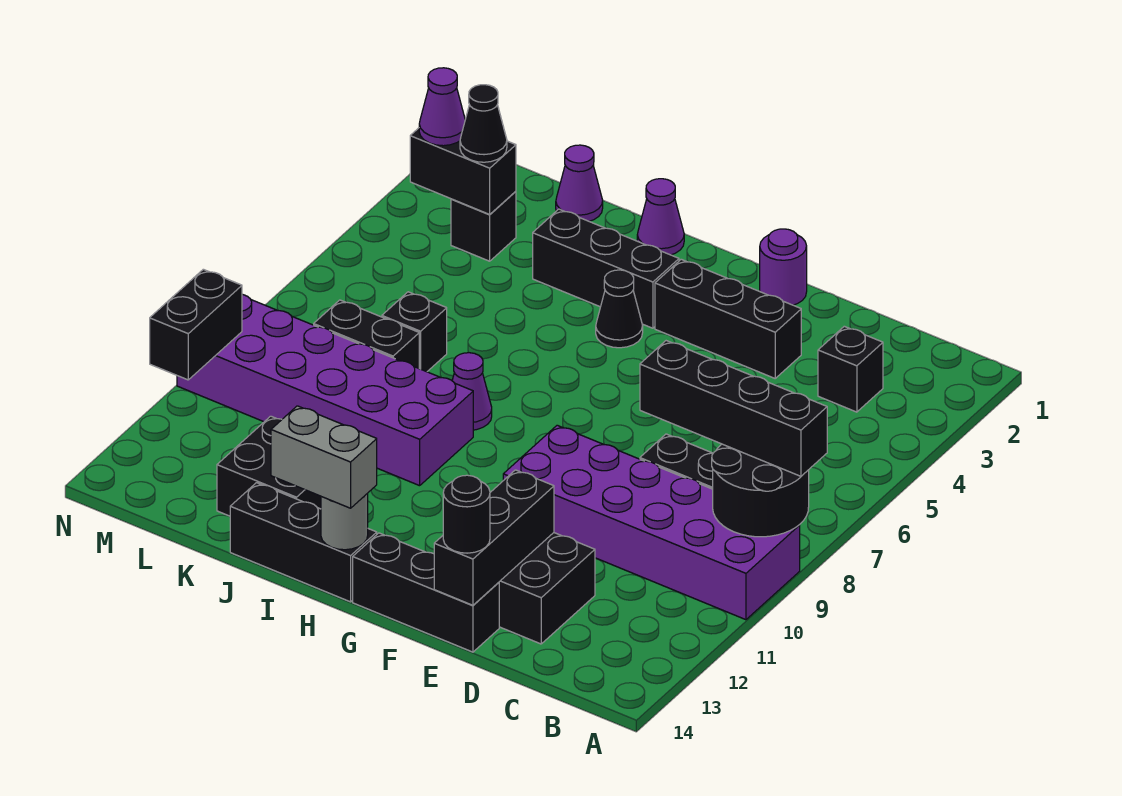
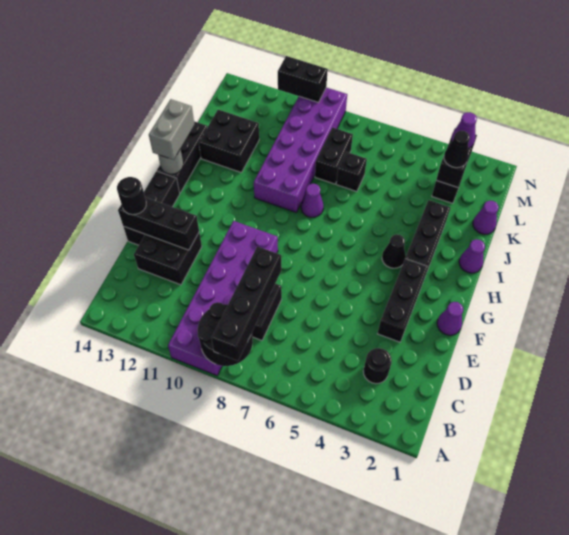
black 1x1 brick [818,326,883,412] -> black 1x1 round brick [363,348,392,384]
purple 1x1 round brick [760,229,807,305] -> purple 1x1 cone [437,302,463,335]

